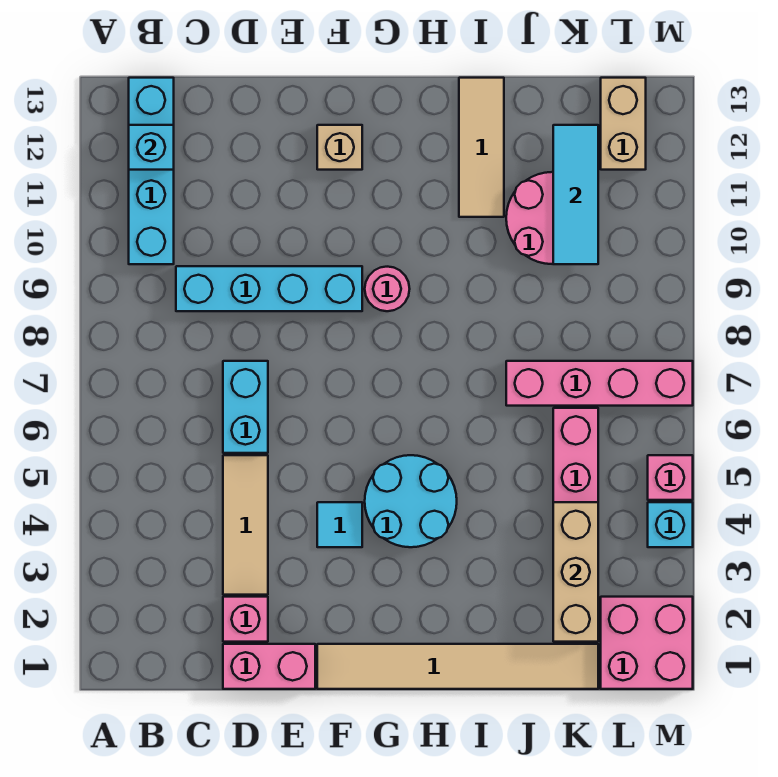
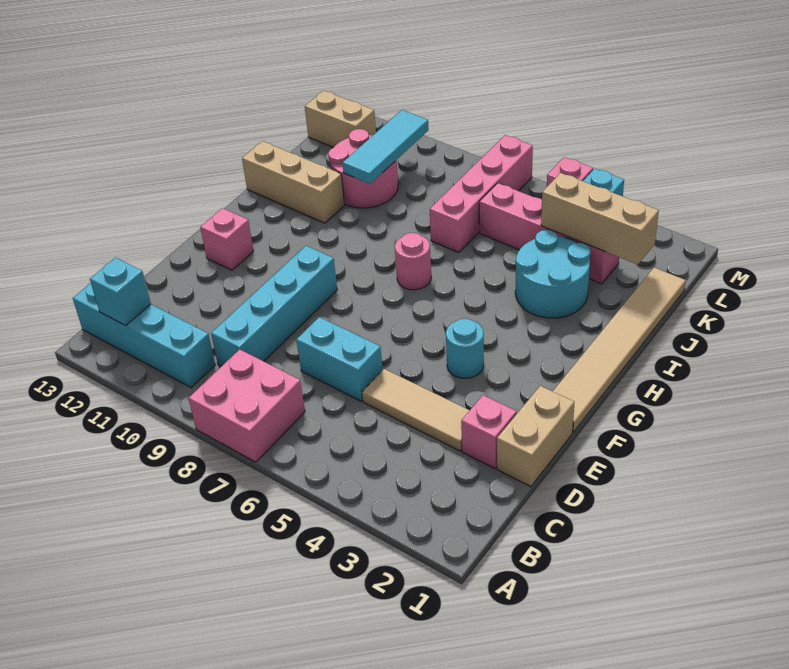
pink 1x2 brick [223,644,315,689] -> tan 1x2 brick [497,386,575,487]
cyan 1x1 tile [317,502,362,547] -> cyan 1x1 round brick [446,319,484,378]
tan 1x1 brick [317,125,362,170] -> pink 1x1 brick [200,208,254,270]
cyan 2x2 round brick [365,455,457,547] -> cyan 2x2 round brick moved to [515,230,591,318]
pink 1x1 round brick [365,267,410,311] -> pink 1x1 round brick moved to [395,233,431,290]
tan 1x3 tile [459,78,504,217] -> tan 1x3 brick [242,141,344,223]
cyan 1x3 tile [553,125,598,264] -> cyan 1x3 tile turned to [343,110,428,184]
pink 2x2 brick [601,597,693,689] -> pink 2x2 brick moved to [189,349,305,462]

